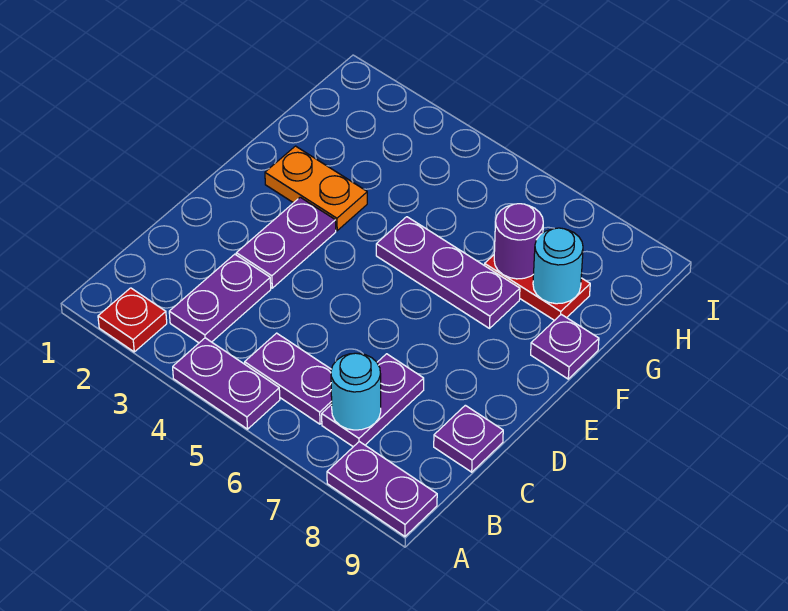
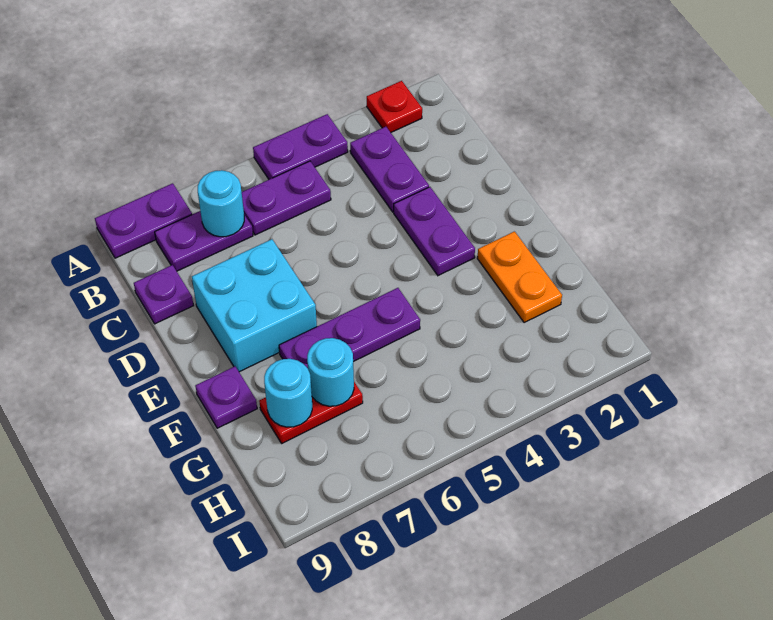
purple 1x2 plate [322,354,424,447] -> purple 1x2 plate turned to [155,211,253,271]
none -> cyan 2x2 brick [192,239,317,372]
orange 1x2 plate [265,146,367,231] -> orange 1x2 plate turned to [477,232,562,323]
purple 1x1 round brick [494,204,543,279] -> cyan 1x1 round brick [307,338,354,406]

